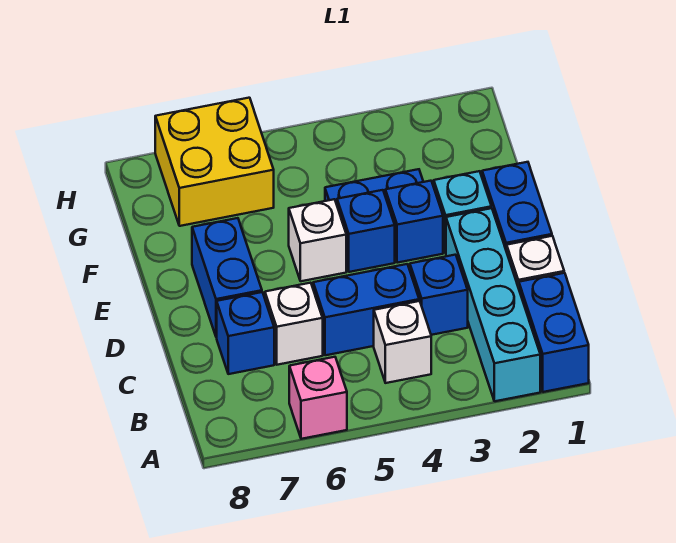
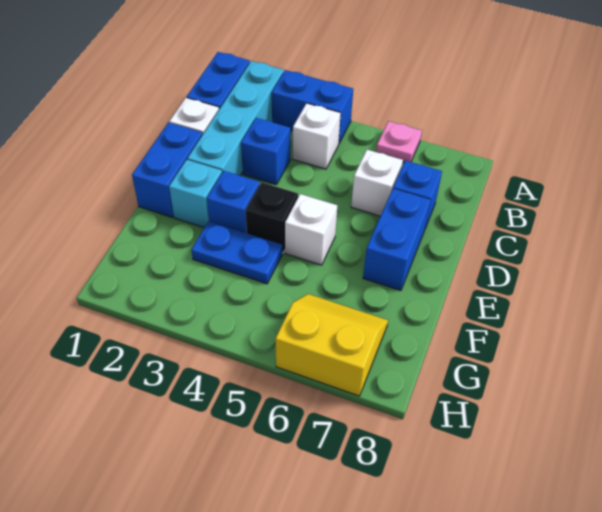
pink 1x1 brick [289,357,347,439] -> pink 1x1 plate [376,121,422,163]
blue 1x2 brick [313,264,419,355] -> blue 1x2 brick moved to [272,70,353,143]
blue 1x1 brick [337,190,395,272] -> black 1x1 brick [246,182,298,253]
yellow 2x2 brick [155,98,274,226] -> yellow 2x2 slope [275,294,388,396]

